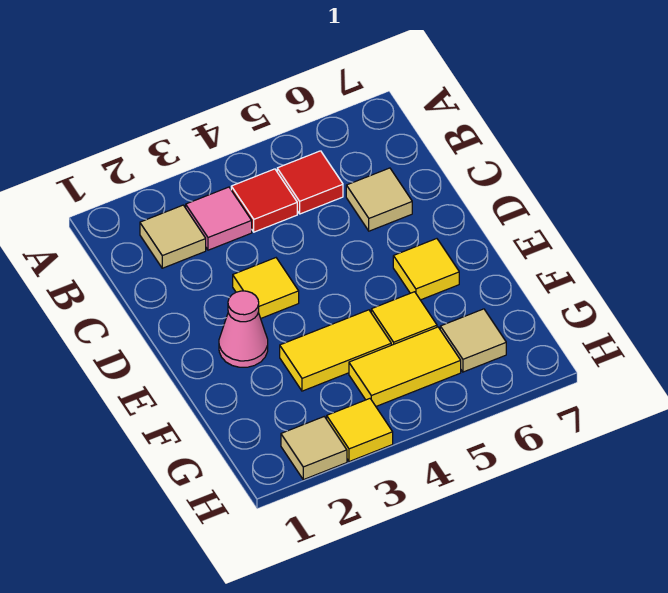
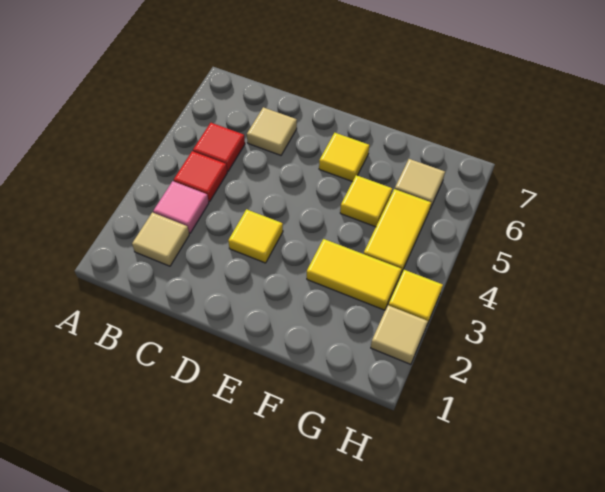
pink 1x1 cone [219,291,268,367] -> none
yellow 1x2 tile [280,310,391,391] -> yellow 1x2 tile turned to [307,239,401,310]

